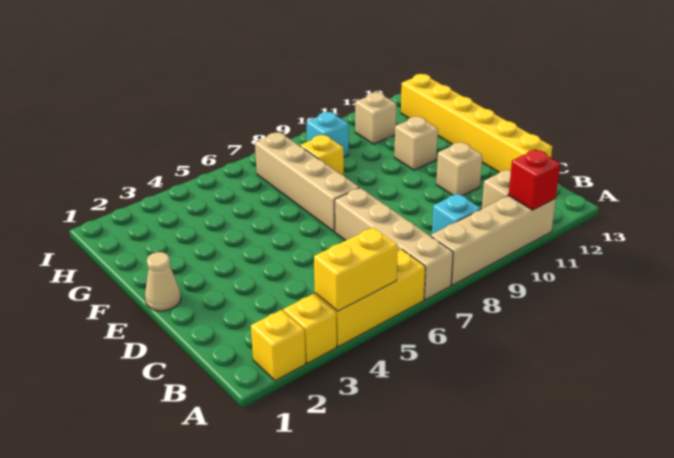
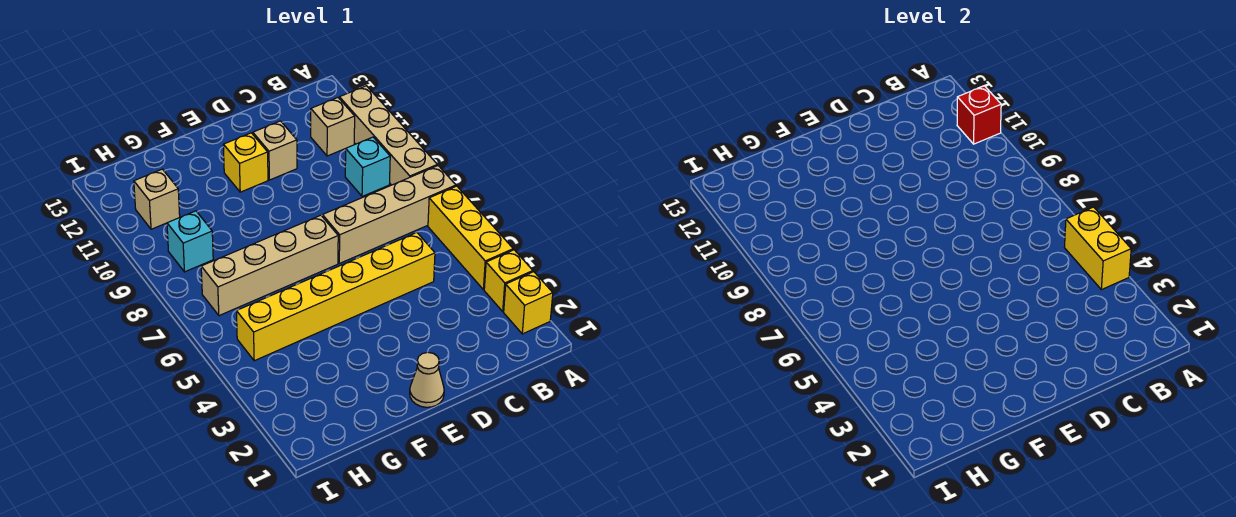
yellow 1x6 brick [401,74,552,172] -> yellow 1x6 brick moved to [236,233,435,361]
tan 1x1 brick [394,117,438,170] -> none
yellow 1x1 brick [300,135,344,176] -> yellow 1x1 brick moved to [223,133,268,192]

